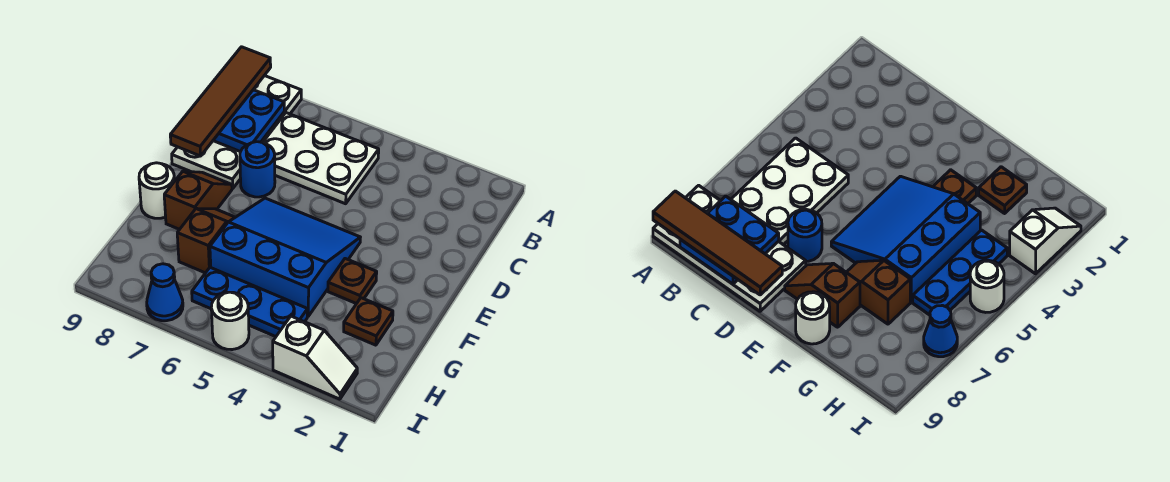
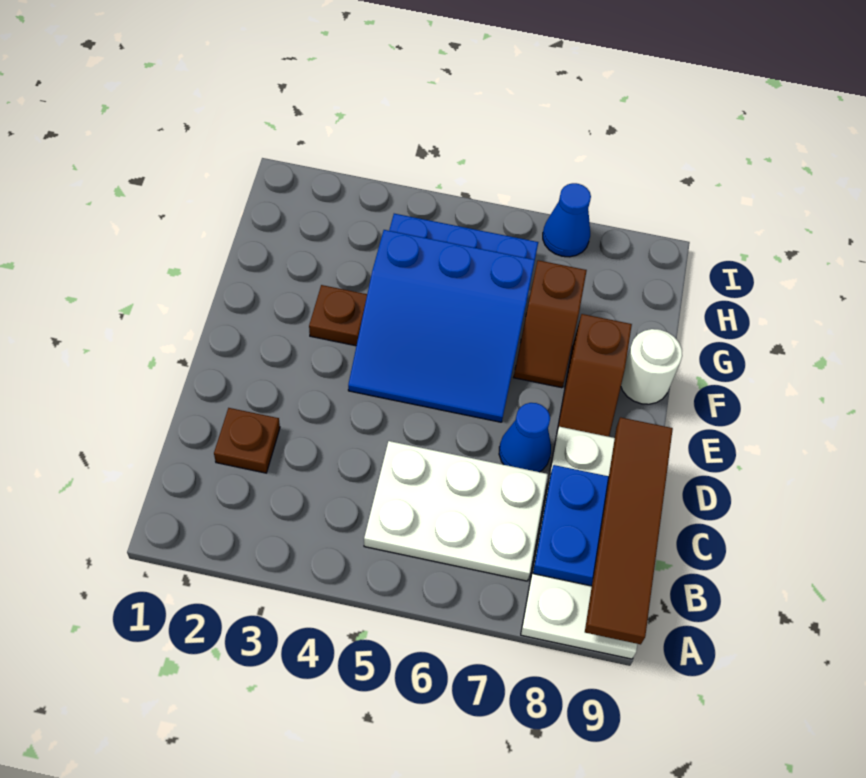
blue 1x1 round brick [240,142,275,197] -> blue 1x1 cone [499,403,551,472]
brown 1x1 plate [344,298,393,345] -> brown 1x1 plate moved to [214,408,280,473]
white 1x2 slope [273,316,357,399] -> none
white 1x1 round brick [211,292,249,350] -> none

